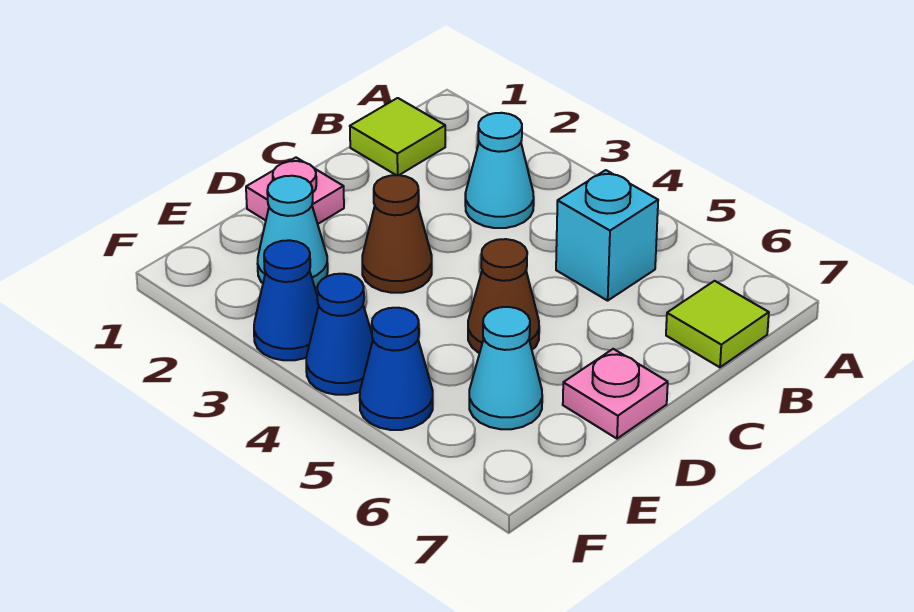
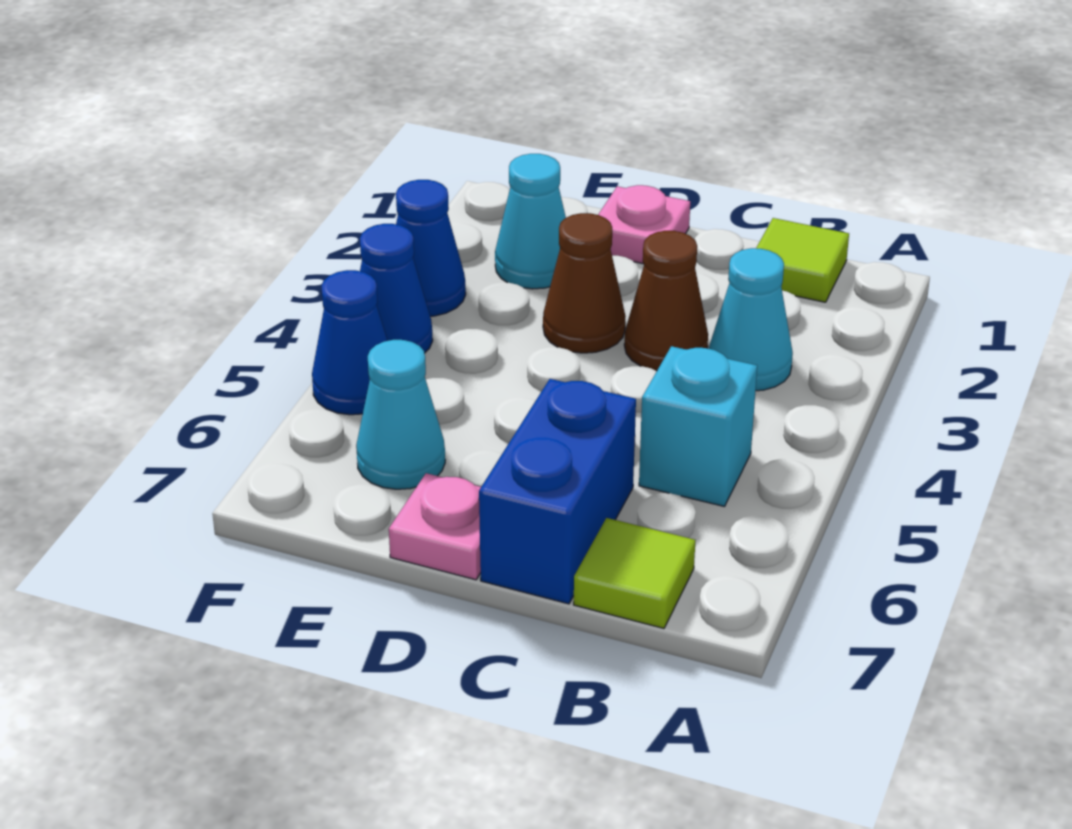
none -> blue 1x2 brick [479,379,636,604]
brown 1x1 cone [468,239,539,353] -> brown 1x1 cone moved to [624,231,708,371]

